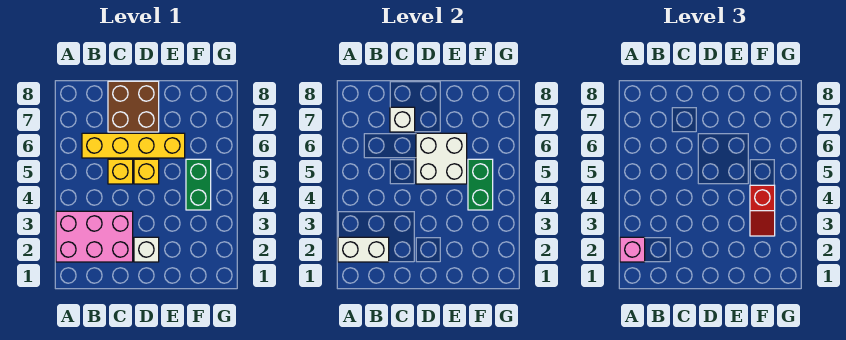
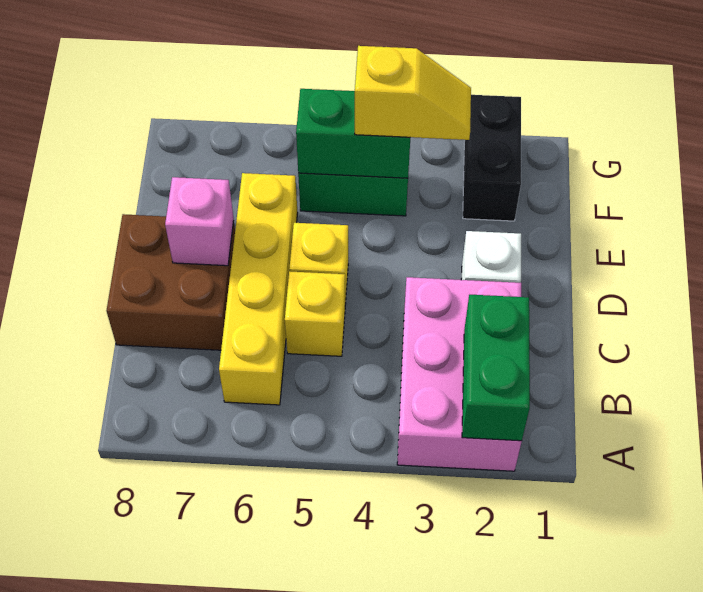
white 1x2 brick [338,237,389,262] -> green 1x2 brick [462,295,530,441]
pink 1x1 brick [620,237,645,262] -> pink 1x1 brick moved to [165,177,234,266]
white 1x1 brick [390,107,415,132] -> none
white 2x2 brick [416,133,467,184] -> none
none -> black 1x2 brick [463,95,521,221]
red 1x2 slope [750,185,775,236] -> yellow 1x2 slope [355,46,471,140]

